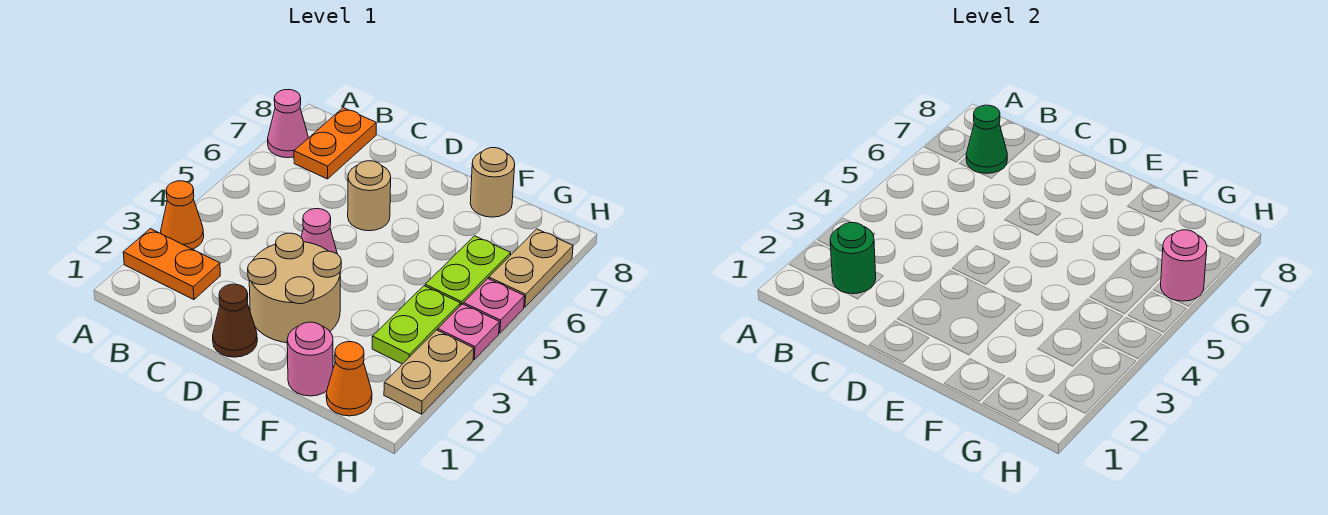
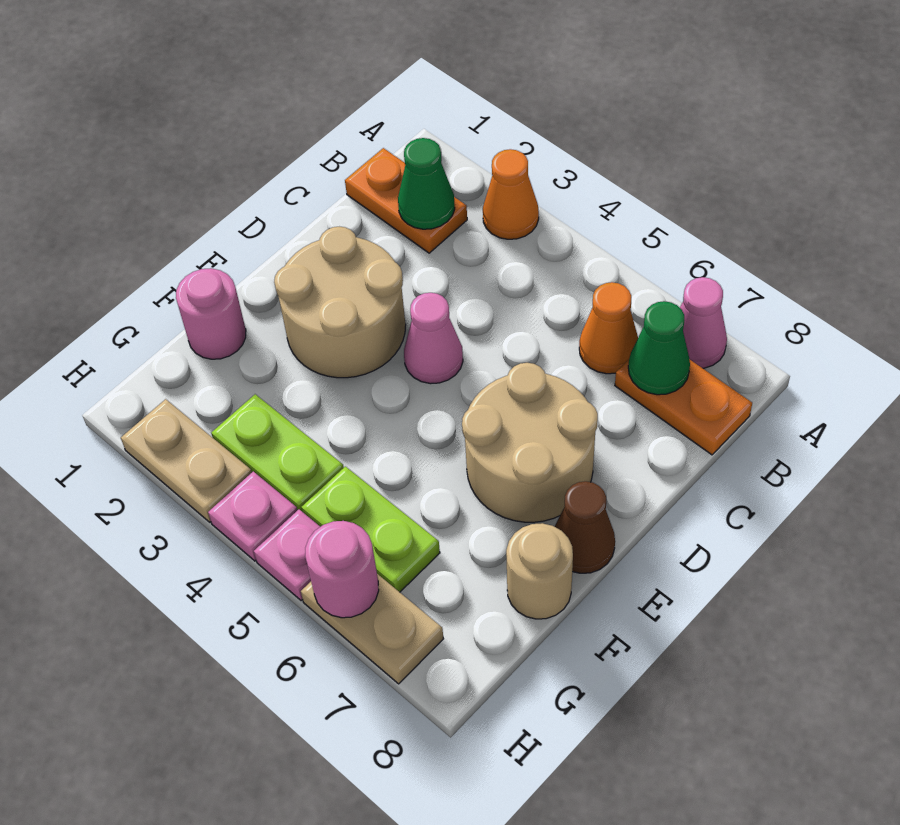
orange 1x2 plate [123,229,220,300] -> orange 1x2 plate turned to [345,148,467,253]
green 1x1 round brick [830,223,876,294] -> green 1x1 cone [398,138,455,229]
brown 1x1 cone [213,284,257,357] -> brown 1x1 cone moved to [555,481,615,573]
tan 1x1 round brick [348,161,391,231] -> tan 2x2 round brick [462,363,598,522]
orange 1x1 cone [326,342,372,416] -> orange 1x1 cone moved to [579,282,638,374]

